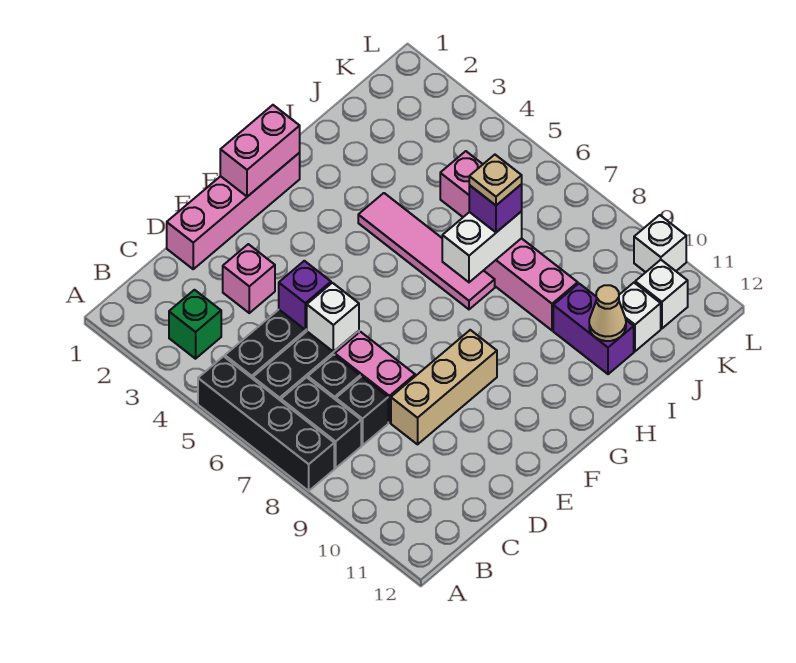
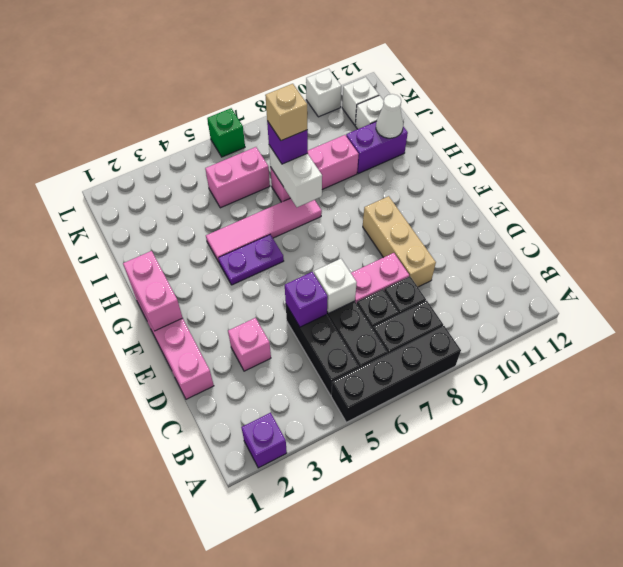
none -> purple 1x1 brick [241,413,287,468]
green 1x1 brick [169,290,221,359] -> green 1x1 brick moved to [207,108,245,157]
none -> purple 1x2 plate [218,235,284,285]
tan 1x1 plate [469,155,522,205] -> tan 1x1 brick [265,84,308,141]
tan 1x1 cone [589,285,626,341] -> white 1x1 cone [376,94,403,138]

